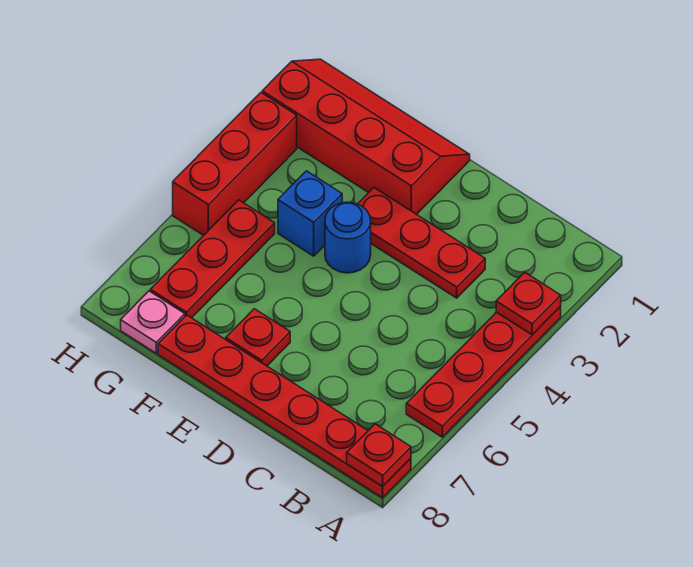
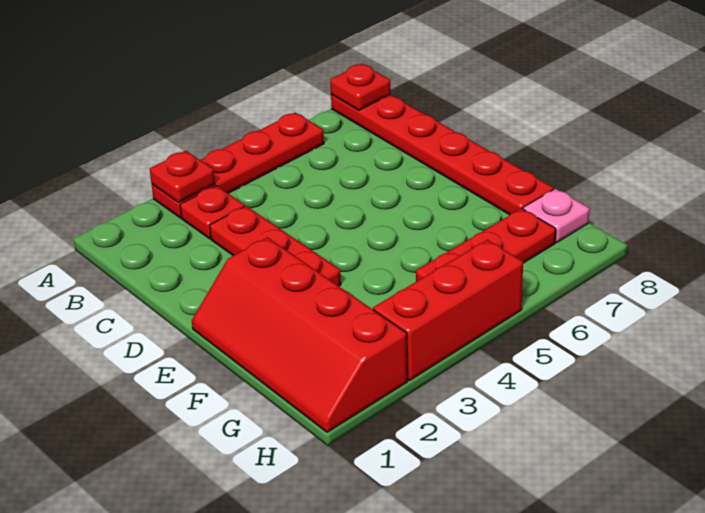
blue 1x1 round brick [325,202,371,273] -> none
red 1x1 plate [226,309,290,366] -> red 1x1 plate moved to [180,186,245,239]
blue 1x1 brick [278,171,342,256] -> none

